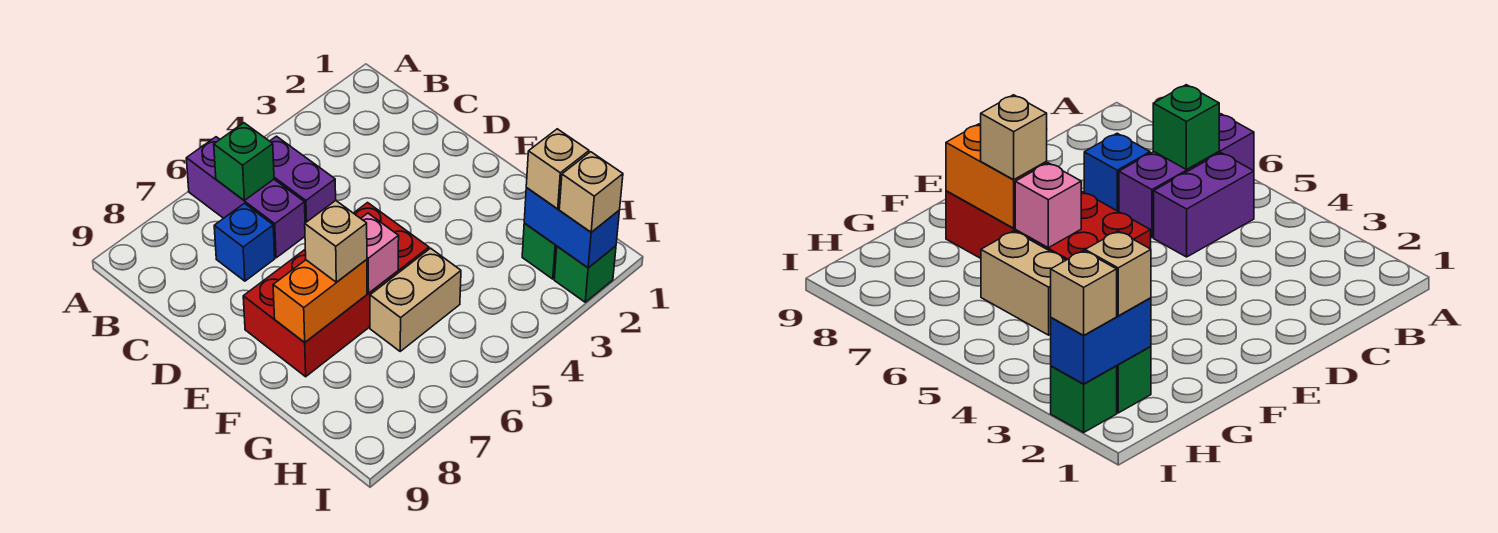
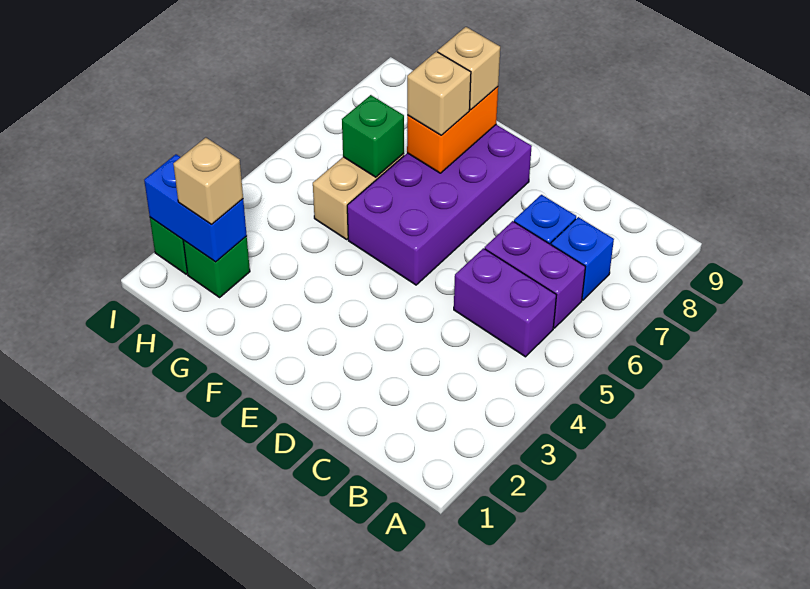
purple 1x3 brick [186,137,305,258] -> purple 1x2 brick [485,221,585,328]
green 1x1 brick [214,123,274,200] -> green 1x1 brick moved to [342,95,404,177]
none -> blue 1x1 brick [551,217,614,300]
red 2x4 brick [243,203,429,377] -> purple 2x4 brick [347,125,532,285]
pink 1x1 brick [361,213,399,293] -> none
tan 1x1 brick [559,152,623,232] -> tan 1x1 brick moved to [438,27,500,110]

